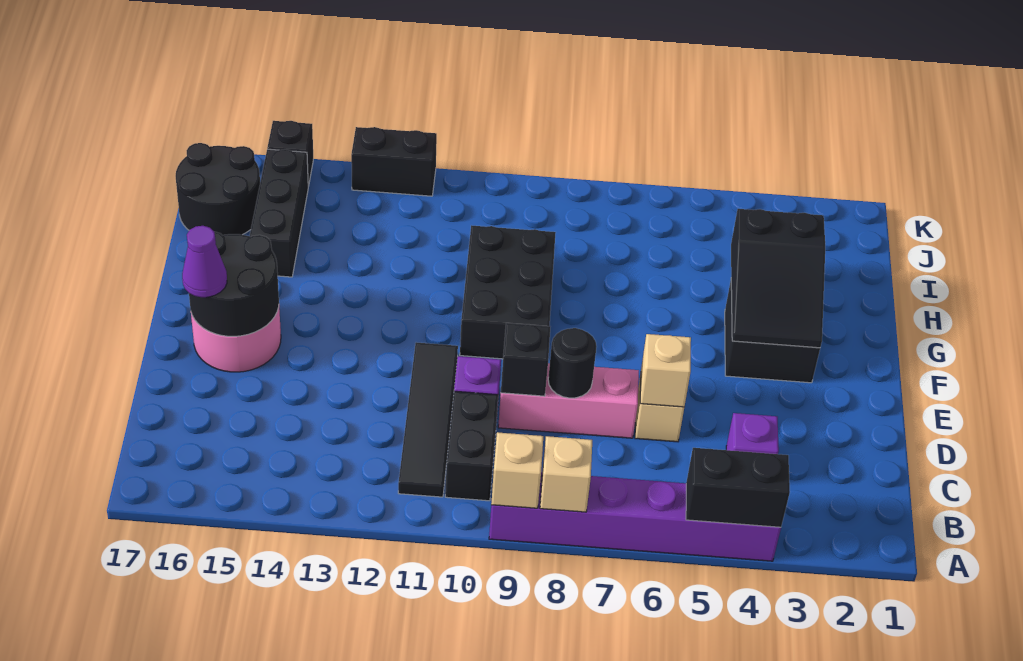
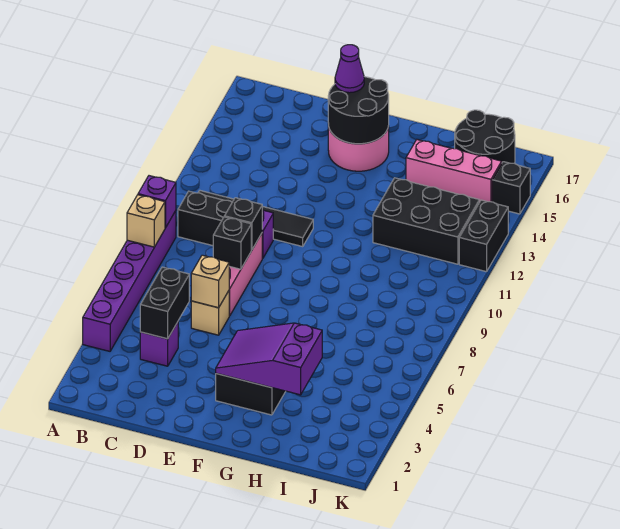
black 1x2 brick [686,448,790,527] -> black 1x2 brick moved to [140,267,189,339]
tan 1x1 brick [491,432,543,508] -> purple 1x1 brick [138,176,176,228]
black 1x1 round brick [548,328,597,398] -> black 1x1 brick [213,217,251,269]
black 2x3 slope [731,209,825,348] -> purple 2x3 slope [216,323,322,395]
black 2x3 brick [460,225,556,359] -> black 2x3 brick moved to [373,178,479,264]
black 1x3 brick [250,149,308,277] -> pink 1x3 brick [406,139,502,202]

